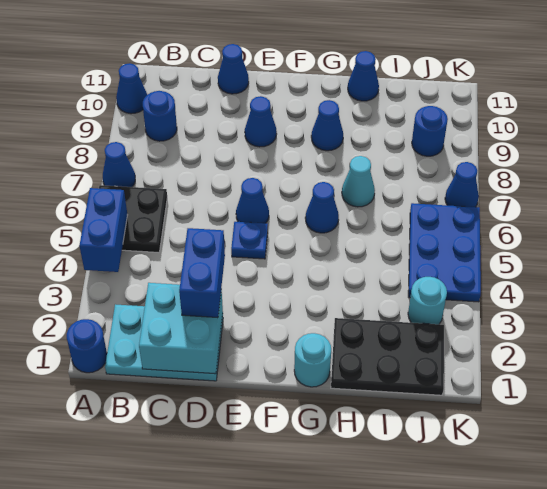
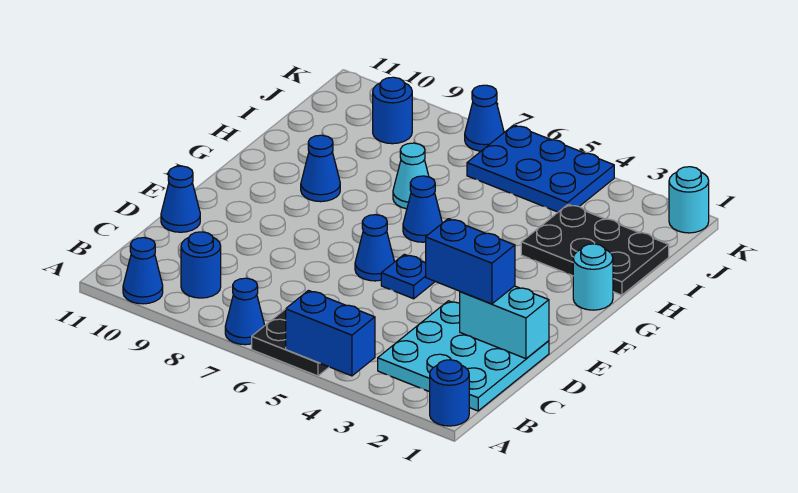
cyan 2x3 plate [105,304,223,381] -> cyan 3x3 plate [378,301,549,411]
cyan 2x2 brick [139,283,223,374] -> cyan 1x2 brick [460,286,549,359]
blue 1x1 cone [245,96,277,147] -> none
black 2x3 plate [331,318,444,395] -> black 2x3 plate turned to [521,204,669,295]
blue 1x1 cone [348,51,379,101] -> none
cyan 1x1 round brick [408,277,447,324] -> cyan 1x1 round brick moved to [669,167,709,233]

